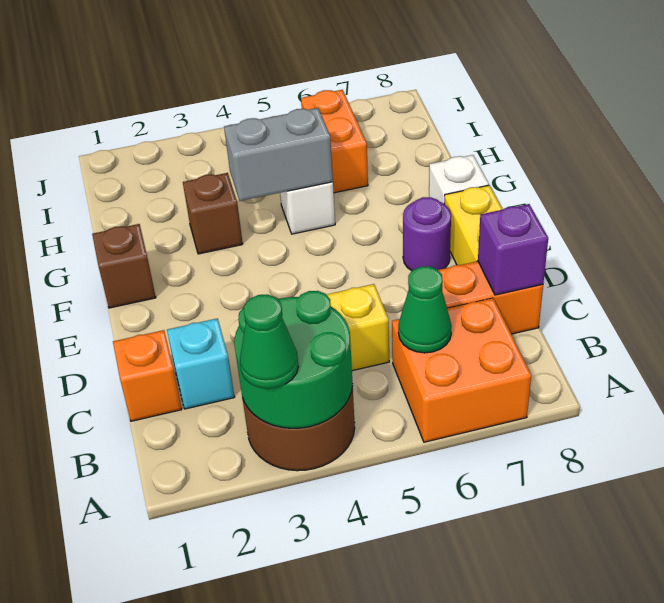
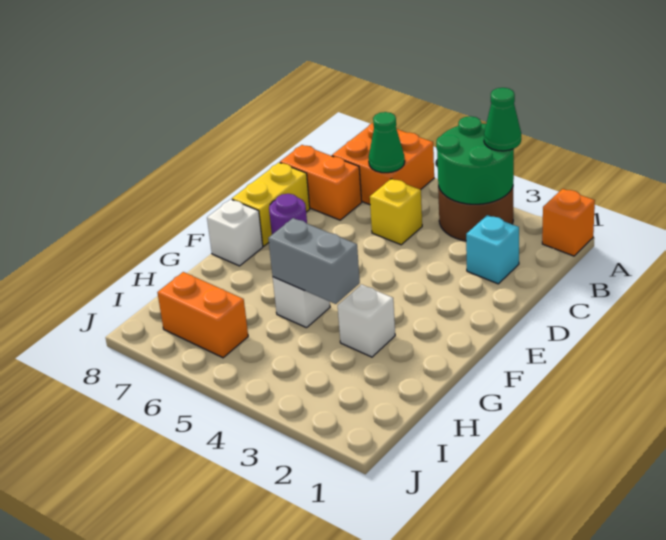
orange 1x1 brick [113,330,182,421] -> orange 1x1 brick moved to [542,189,595,256]
purple 1x1 brick [478,204,548,295] -> none
brown 1x1 brick [92,224,156,308] -> none
brown 1x1 brick [183,173,243,254] -> white 1x1 brick [338,284,395,357]
orange 1x2 brick [301,90,368,193] -> orange 1x2 brick turned to [157,272,248,358]

